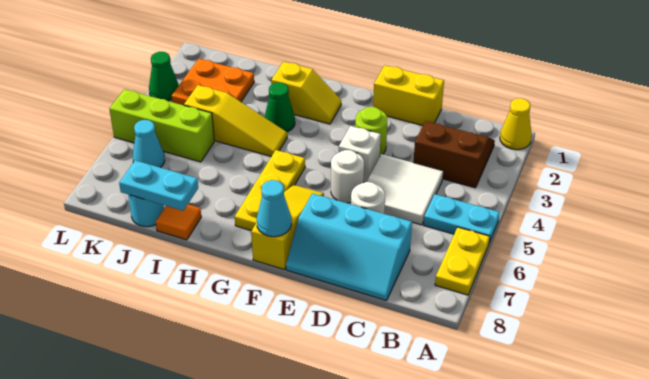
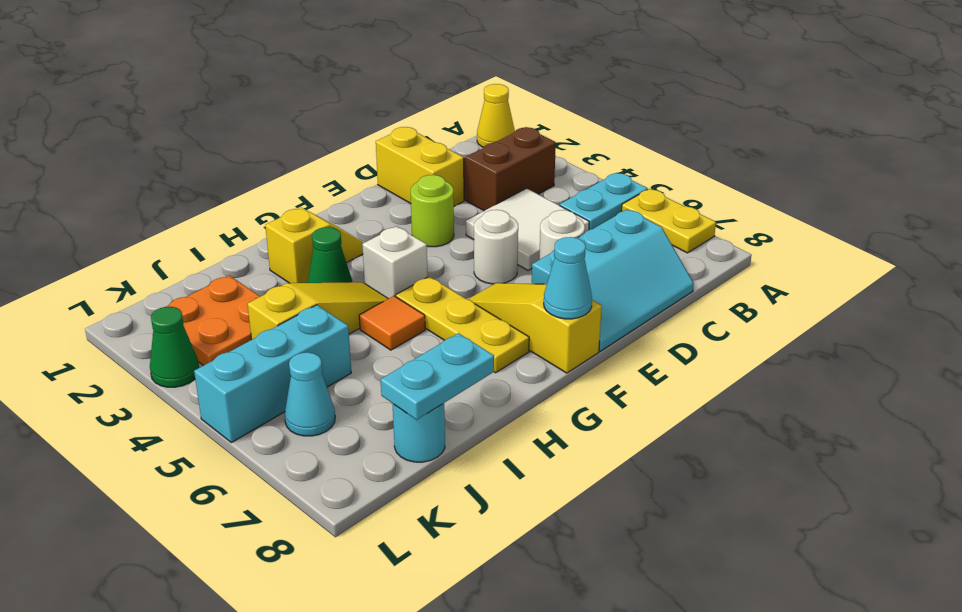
yellow 1x2 brick [373,65,444,126] -> yellow 1x2 brick turned to [376,127,464,206]
white 1x1 brick [339,126,381,183] -> white 1x1 brick moved to [362,226,428,299]
orange 1x1 tile [156,204,201,240] -> orange 1x1 tile moved to [359,296,425,350]
lime 1x3 brick [109,89,214,162] -> cyan 1x3 brick [194,305,351,443]

